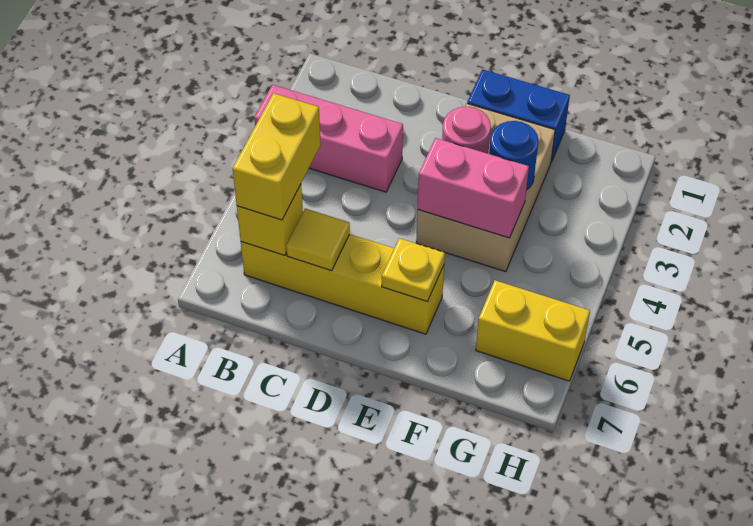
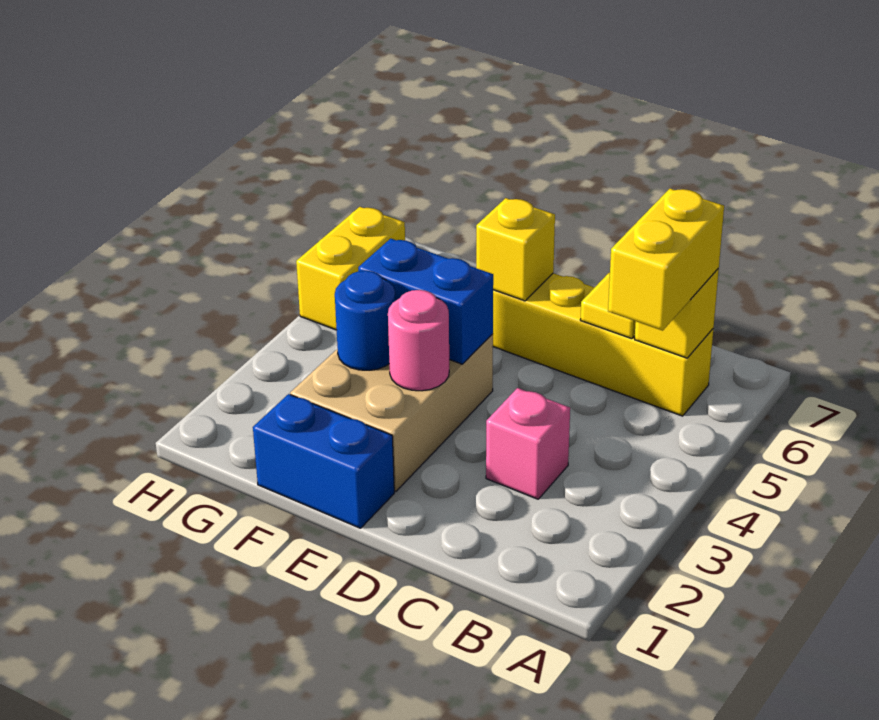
pink 1x3 brick [254,85,403,192] -> pink 1x1 brick [486,388,570,499]
pink 1x2 brick [418,138,529,238] -> blue 1x2 brick [358,239,493,364]
yellow 1x1 plate [382,238,445,302] -> yellow 1x1 brick [476,198,555,301]
yellow 1x2 brick [476,280,590,381] -> yellow 1x2 brick turned to [296,207,405,330]

